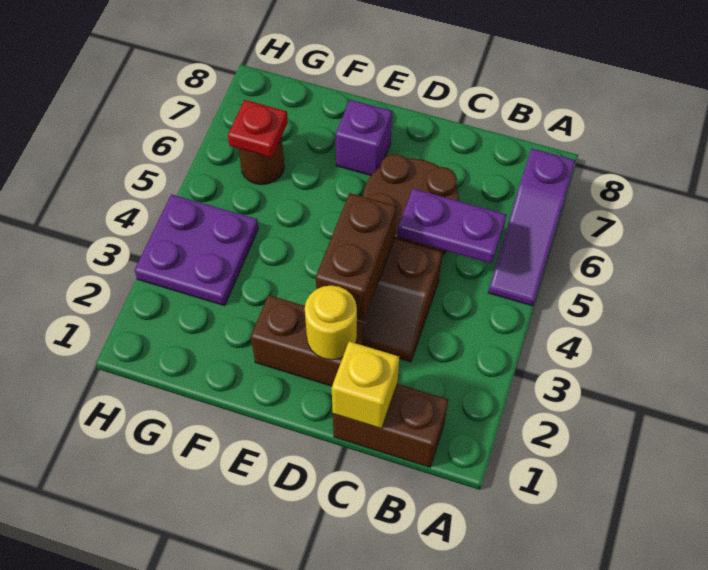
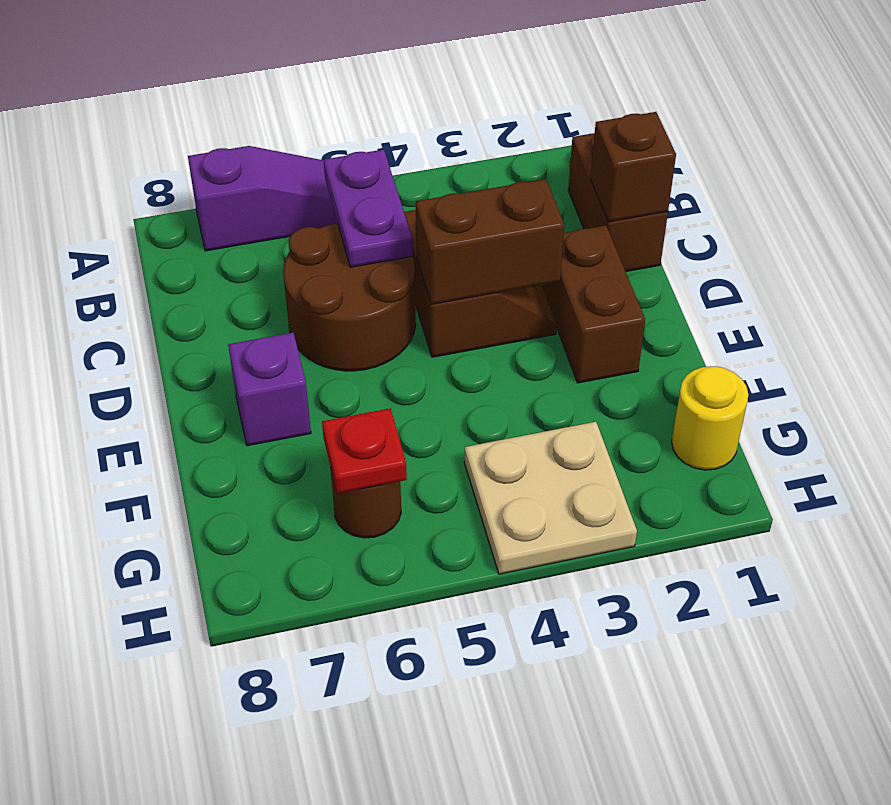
yellow 1x1 brick [332,341,399,429] -> brown 1x1 brick [590,112,676,222]
yellow 1x1 round brick [305,285,357,360] -> yellow 1x1 round brick moved to [672,366,748,470]
purple 2x2 plate [134,194,258,306] -> tan 2x2 plate [464,422,637,574]

